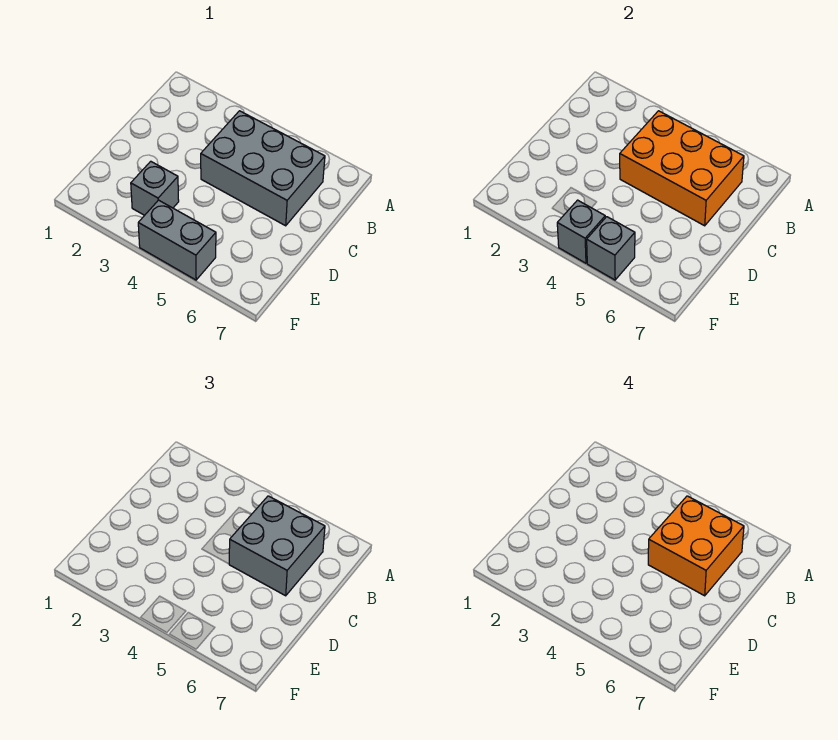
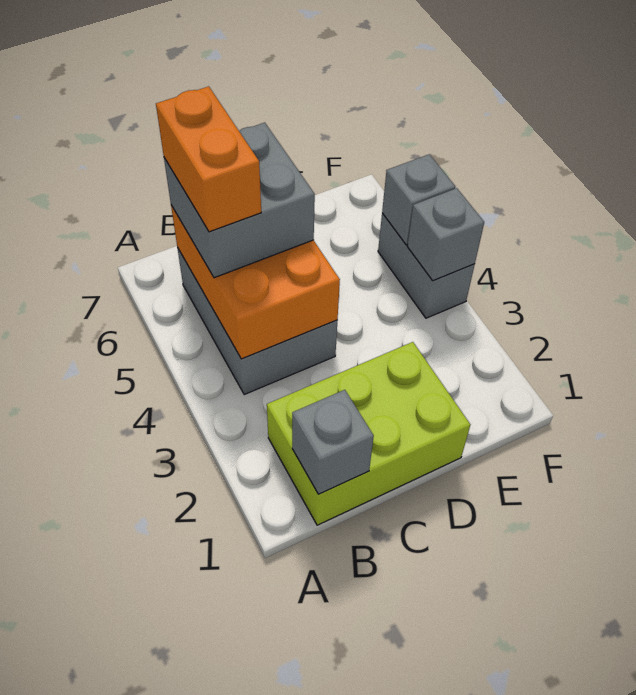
none -> lime 2x3 brick [267,342,470,525]
orange 2x2 brick [648,496,744,596] -> orange 1x2 brick [156,86,261,232]
grey 1x1 brick [131,161,179,215] -> grey 1x1 brick moved to [292,390,374,494]

